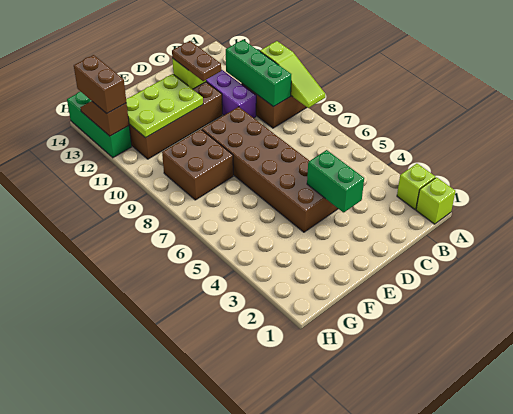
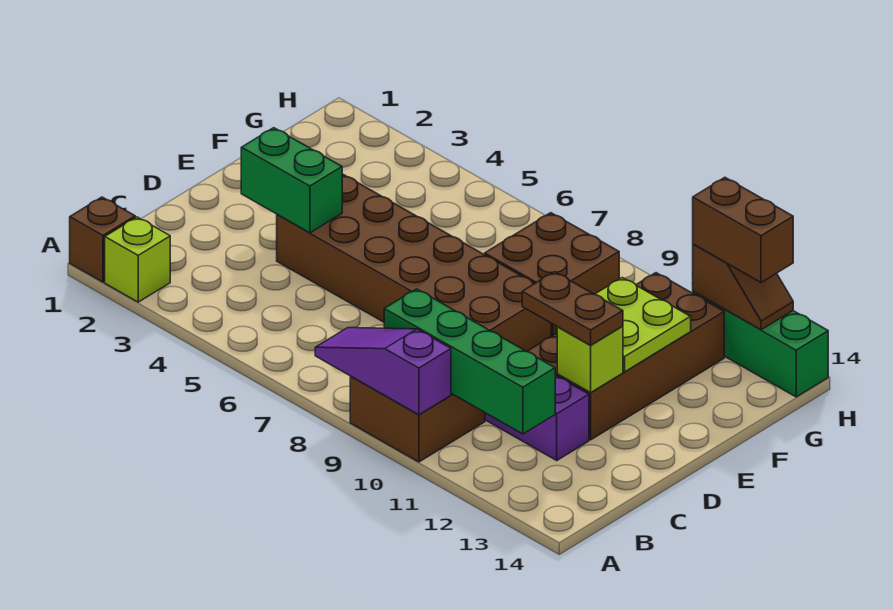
lime 1x1 brick [416,177,456,224] -> brown 1x1 brick [70,197,135,282]
lime 1x3 slope [260,41,325,108] -> purple 1x3 slope [315,328,451,415]
green 1x3 brick [226,40,291,107] -> green 1x4 brick [384,289,555,434]
lime 2x3 plate [126,74,203,138] -> lime 2x2 plate [556,278,691,372]

